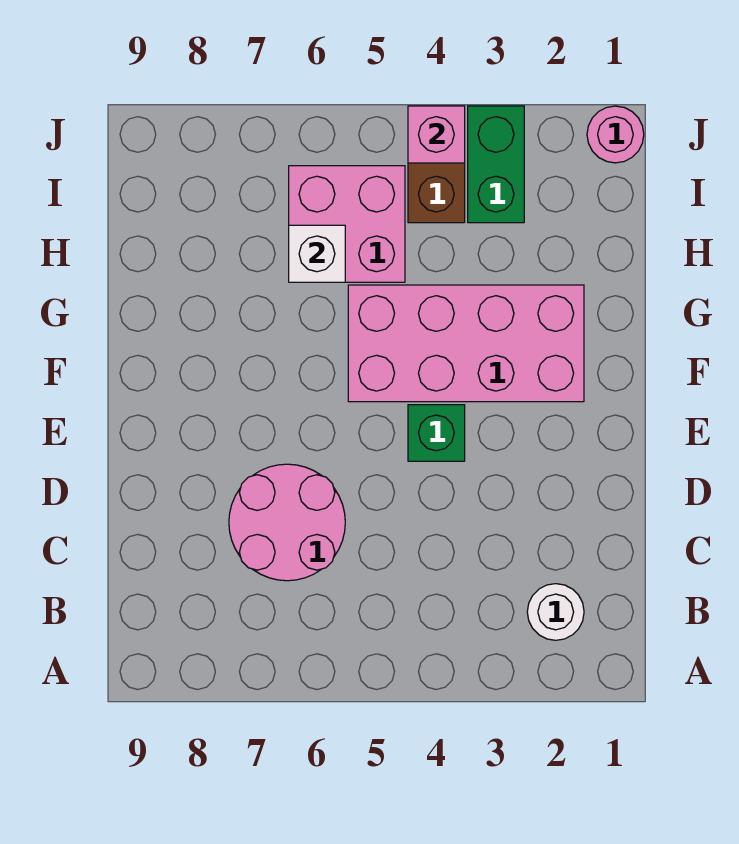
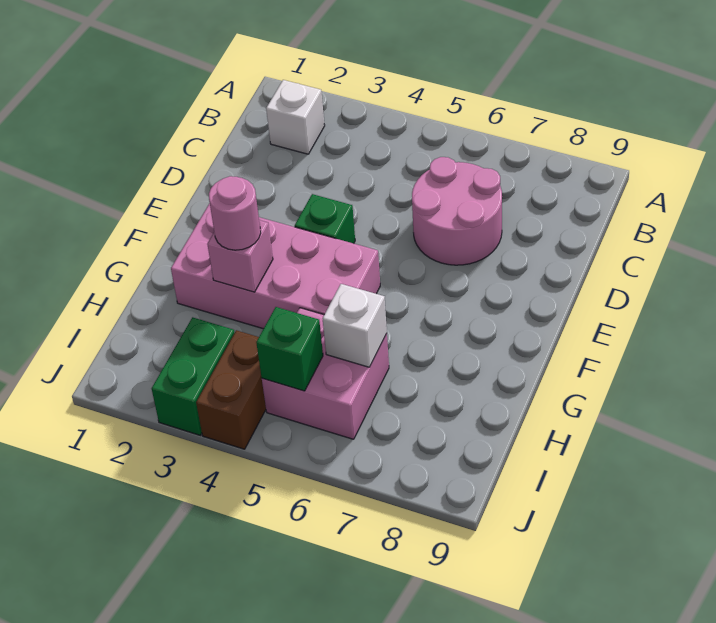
white 1x1 round brick [527,584,584,640] -> white 1x1 brick [266,80,325,154]
none -> green 1x1 brick [256,307,323,391]
pink 1x1 round brick [587,106,644,163] -> pink 1x1 round brick moved to [209,176,261,250]
pink 1x1 brick [408,106,465,163] -> pink 1x1 brick moved to [207,220,273,292]

